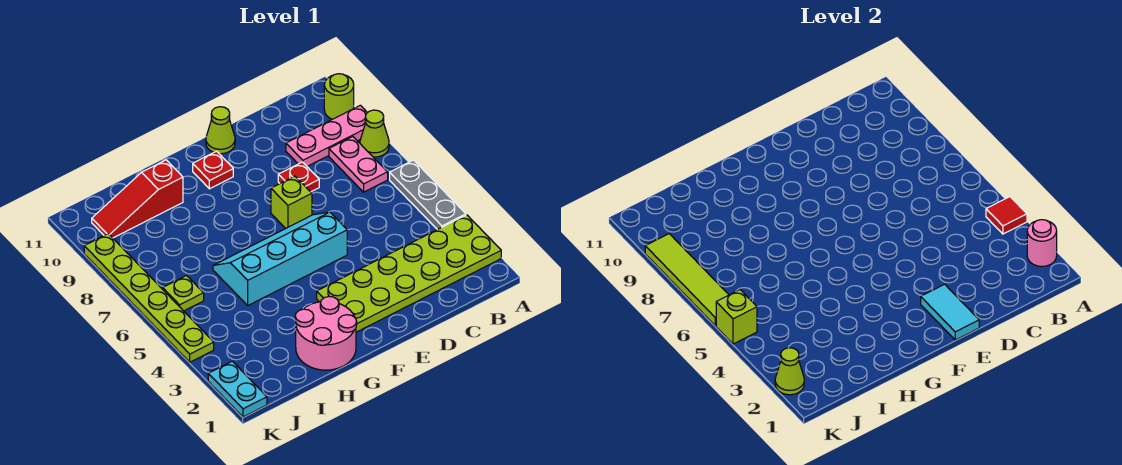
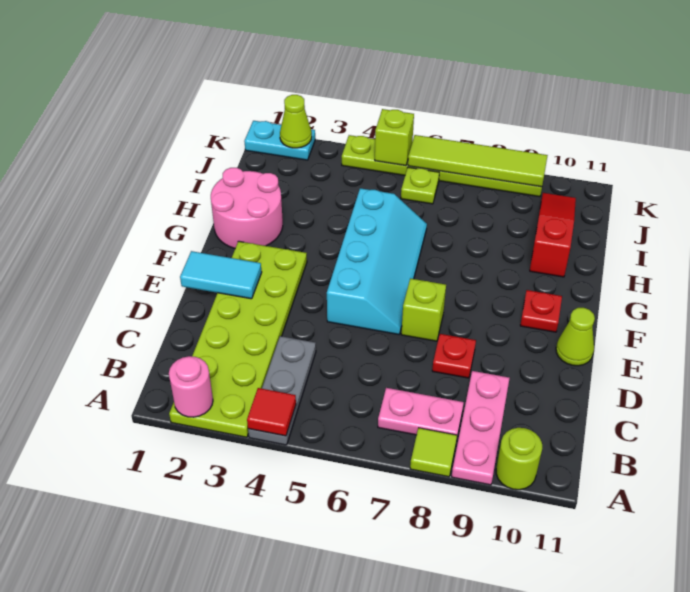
grey 1x3 plate [390,160,466,230] -> grey 1x3 plate turned to [248,336,316,445]
lime 1x1 cone [360,110,389,157] -> lime 1x1 tile [410,428,457,477]

